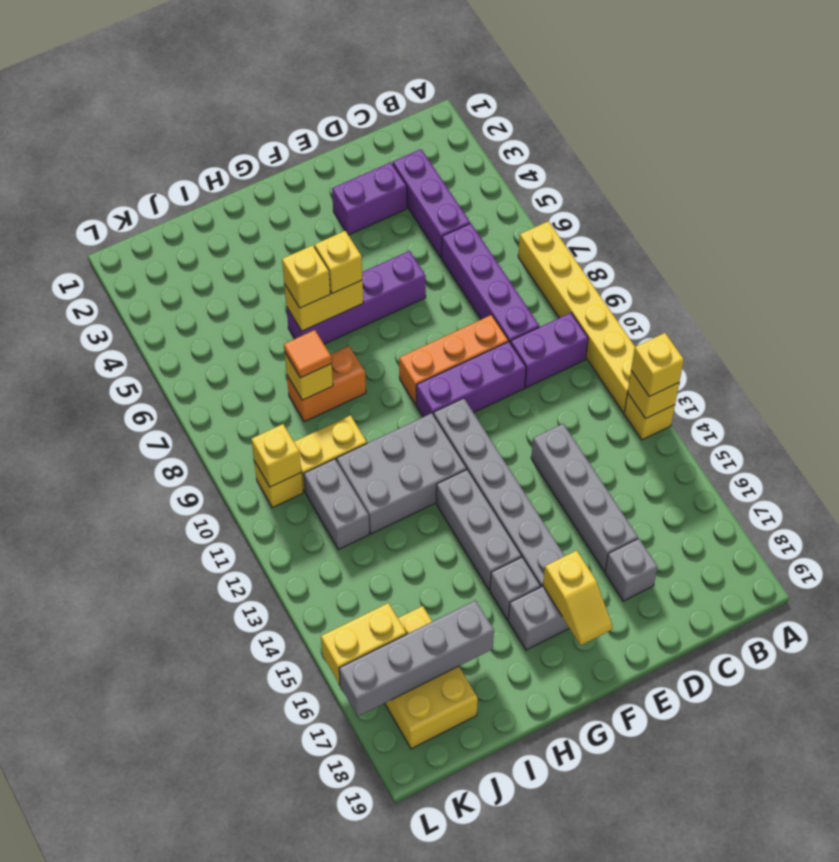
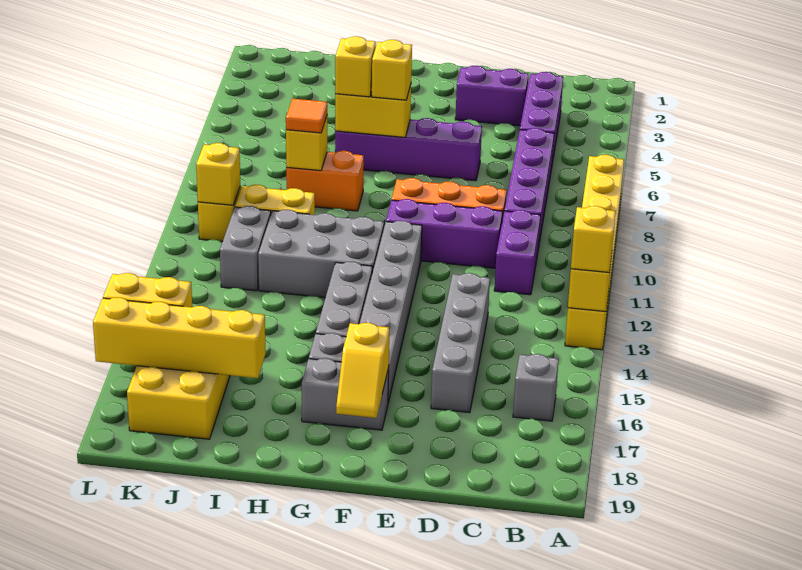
purple 1x2 brick [511,313,588,388] -> purple 1x2 brick turned to [494,210,541,295]
grey 1x1 brick [605,539,657,601] -> grey 1x1 brick moved to [513,354,559,421]
grey 1x4 brick [339,600,494,716] -> yellow 1x4 brick [93,297,266,378]

